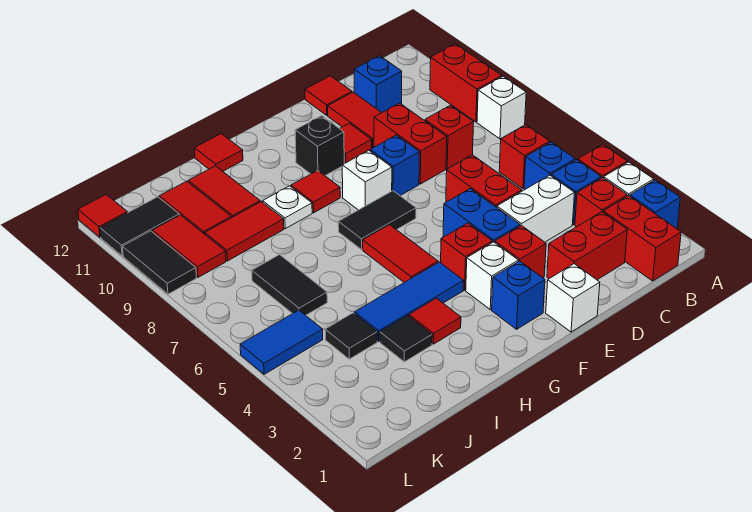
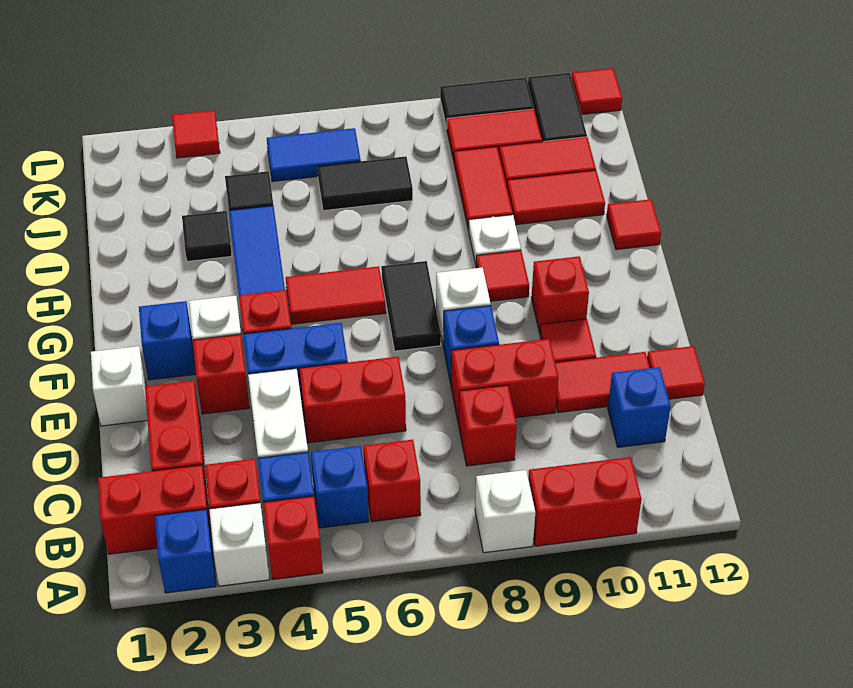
black 1x1 brick [295,116,344,176] -> red 1x1 brick [531,256,589,333]
red 1x1 tile [409,298,461,344] -> red 1x1 tile moved to [172,110,220,158]
blue 1x2 tile [240,310,323,374] -> blue 1x2 tile turned to [267,128,361,182]

